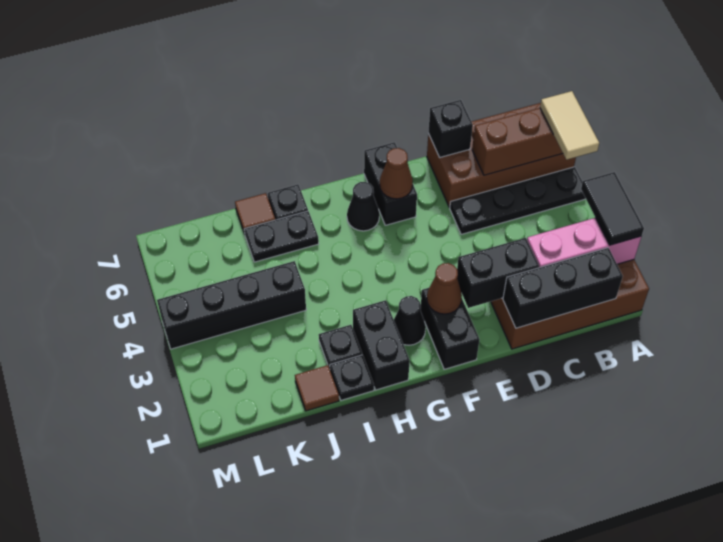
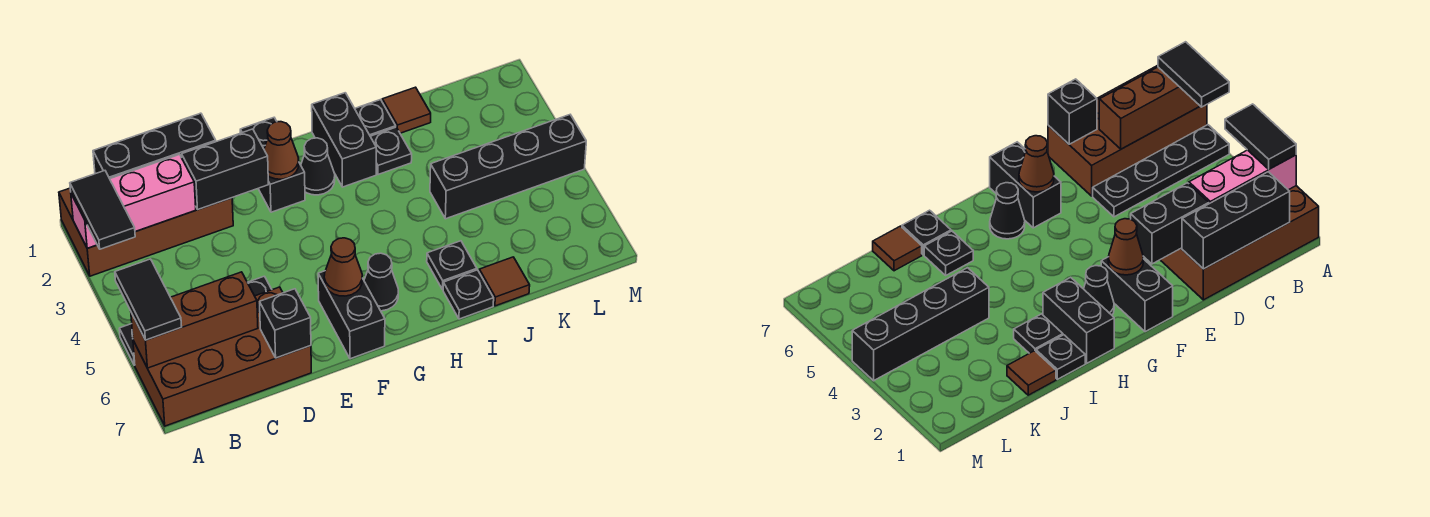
tan 1x2 tile [540,91,599,160] -> black 1x2 tile [115,259,182,340]
black 1x2 plate [244,211,319,262] -> black 1x1 plate [427,241,477,290]

